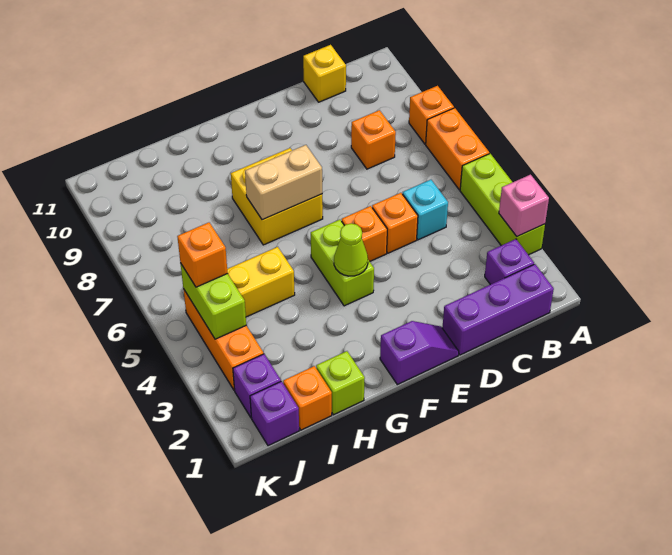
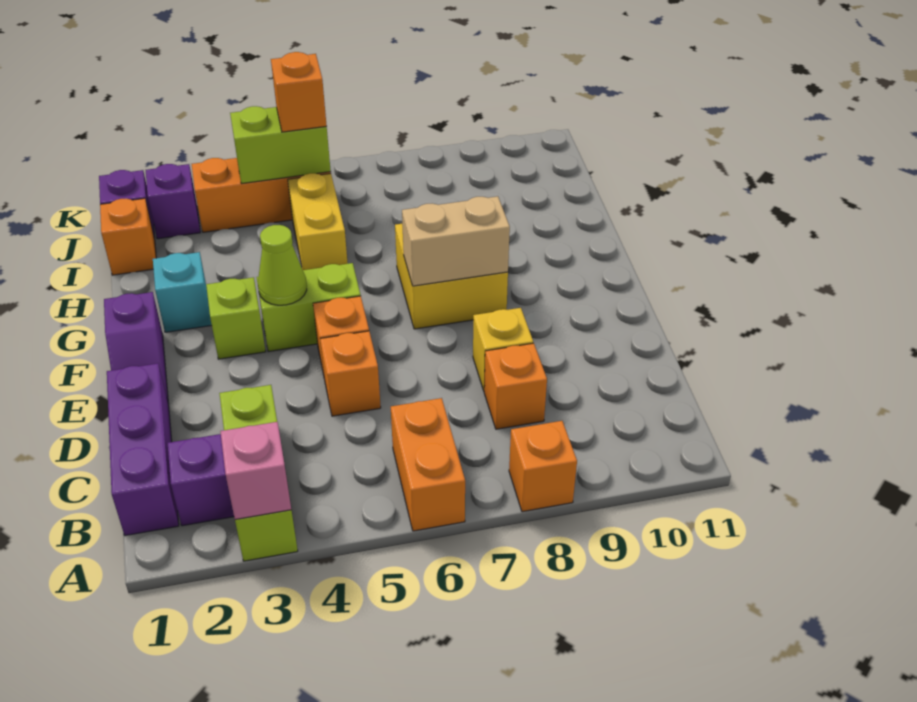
lime 1x3 brick [460,154,545,255] -> lime 1x3 brick turned to [219,385,298,561]
orange 1x2 brick [426,108,489,190] -> orange 1x2 brick turned to [391,398,465,531]
cyan 1x1 brick [403,180,448,240] -> cyan 1x1 brick moved to [153,252,212,332]
yellow 1x1 brick [303,45,346,102] -> yellow 1x1 brick moved to [473,308,533,390]
tan 1x2 brick [245,145,322,220] -> tan 1x2 brick turned to [402,196,510,286]
lime 1x1 brick [316,351,365,415] -> lime 1x1 brick moved to [206,277,266,359]

